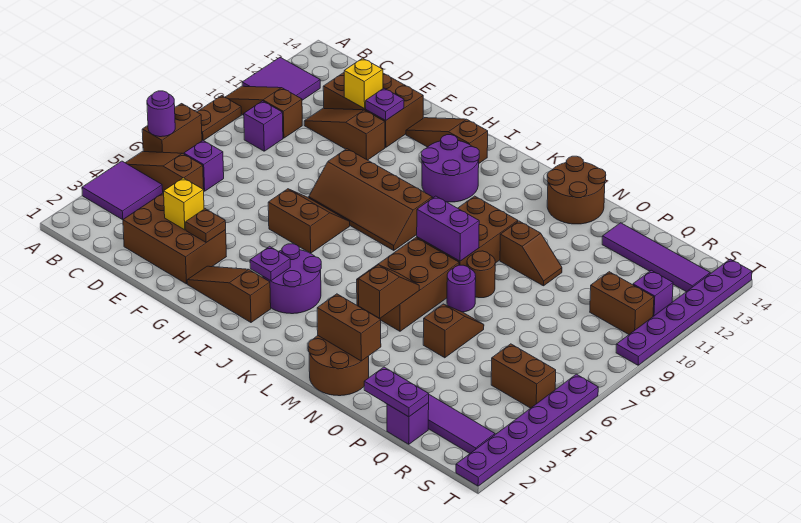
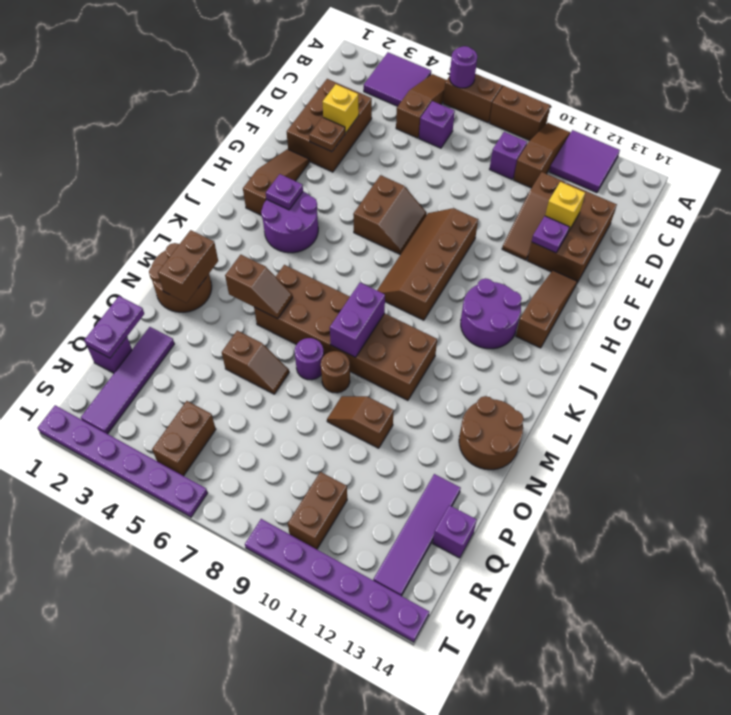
brown 1x2 plate [197,96,241,141] -> brown 1x2 brick [489,86,550,141]
brown 1x3 slope [304,108,385,160] -> brown 1x3 slope turned to [502,172,565,260]
brown 1x2 slope [500,221,562,286] -> brown 1x2 slope turned to [327,396,394,448]
purple 1x1 brick [633,270,673,316] -> purple 1x1 brick moved to [433,505,477,558]

